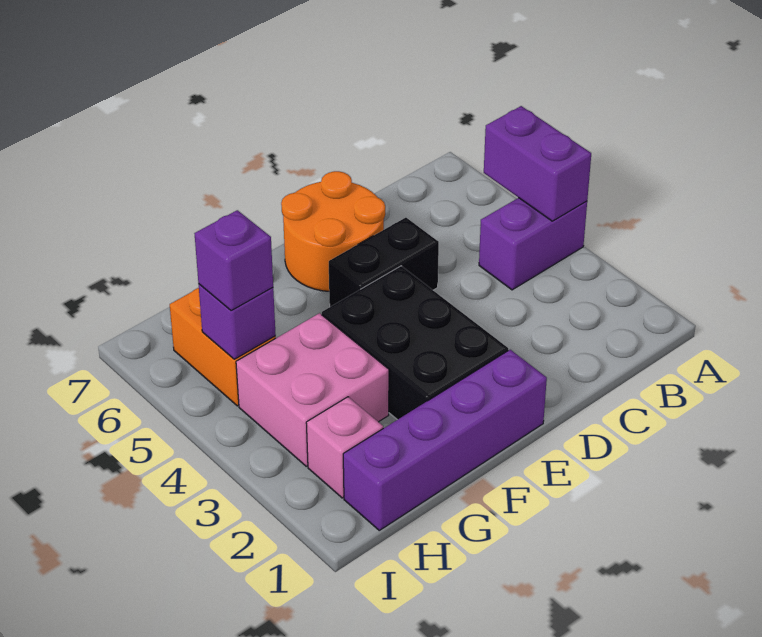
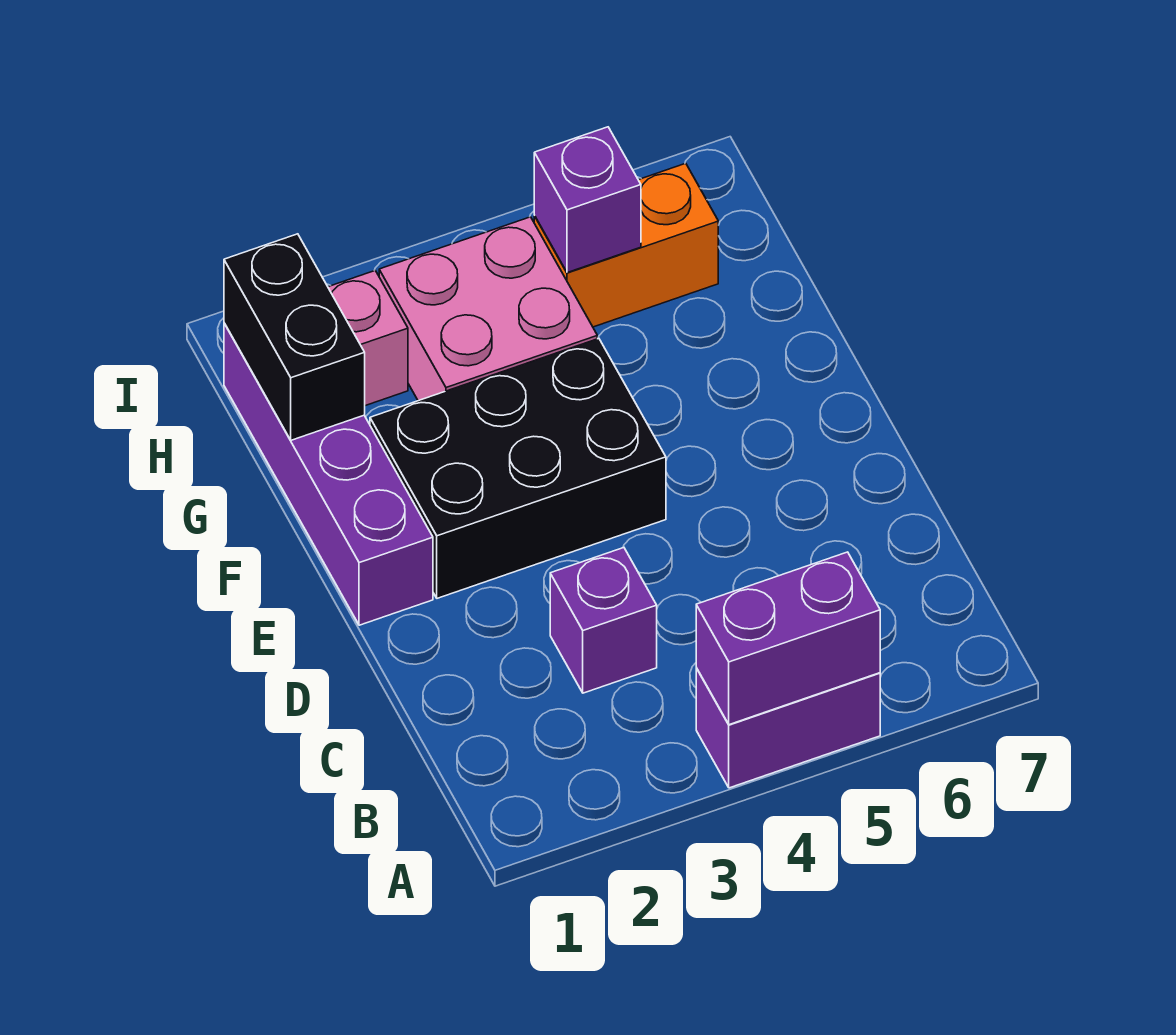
purple 1x2 brick [479,198,587,290] -> purple 1x2 brick turned to [696,668,880,788]
black 1x2 brick [329,218,439,307] -> black 1x2 brick moved to [224,234,365,440]
orange 2x2 round brick [281,171,385,291] -> none
purple 1x1 brick [194,210,273,311] -> purple 1x1 brick moved to [550,548,657,693]

